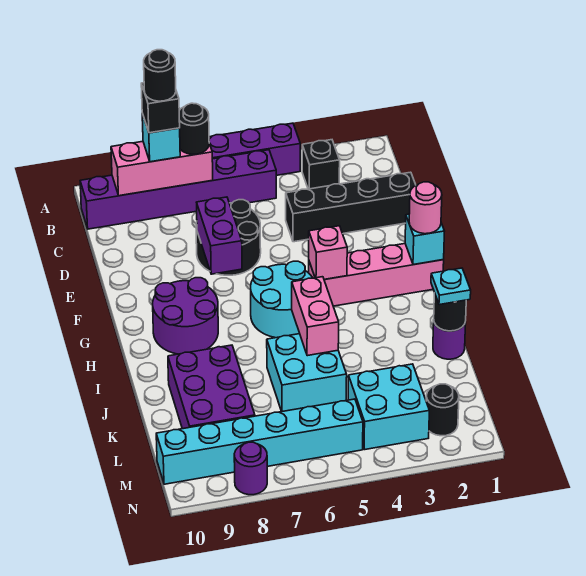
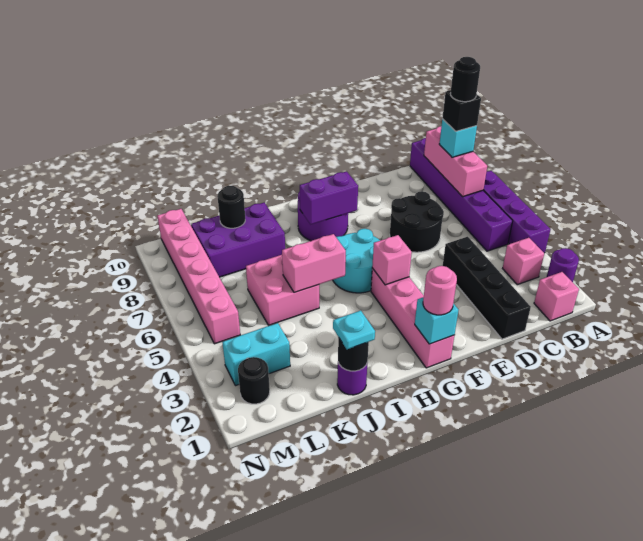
none -> pink 1x1 brick [534,272,579,321]
black 1x1 brick [302,140,340,189] -> pink 1x1 brick [503,238,544,285]
black 1x1 round brick [179,103,209,154] -> black 1x1 round brick moved to [217,186,245,228]
purple 1x2 brick [197,197,242,274] -> purple 1x2 brick moved to [300,171,358,224]
cyan 2x2 brick [267,334,347,412] -> pink 2x2 brick [246,255,319,325]
cyan 2x2 brick [348,364,429,450] -> cyan 1x2 brick [222,323,290,386]
cyan 1x6 brick [156,399,363,484] -> pink 1x6 brick [157,209,240,344]
purple 1x1 round brick [234,442,267,495] -> purple 1x1 round brick moved to [547,248,579,282]

